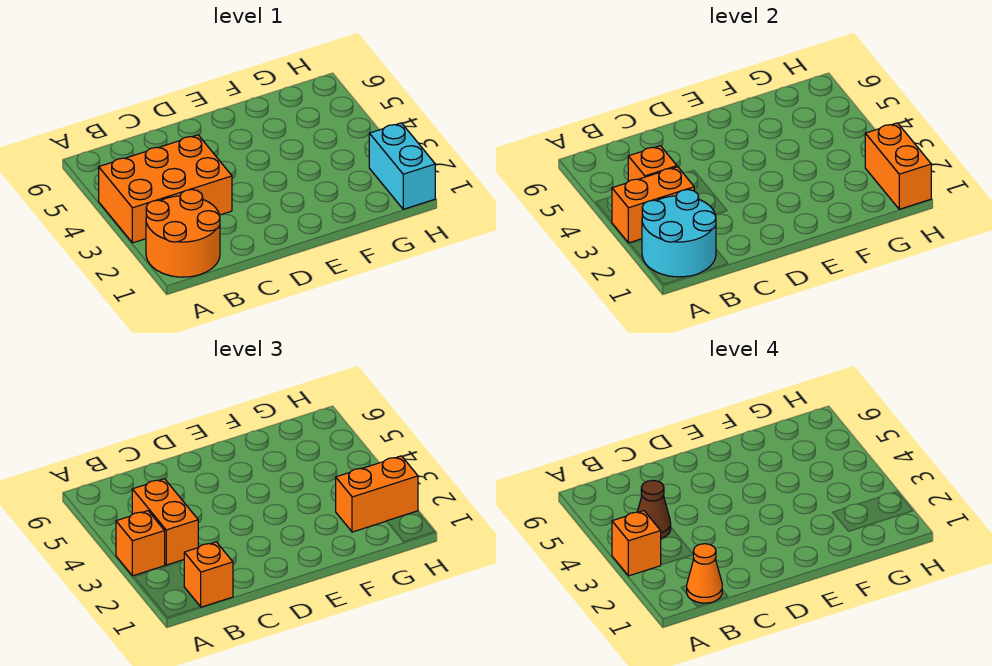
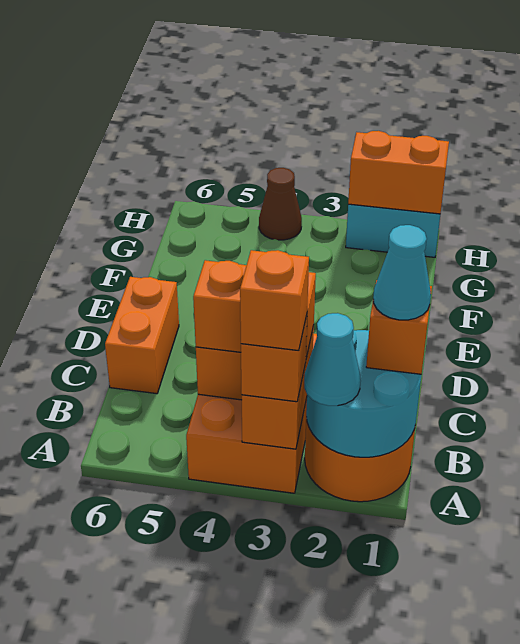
none -> cyan 1x1 cone [304,313,361,406]
orange 1x1 cone [687,544,722,603] -> cyan 1x1 cone [373,225,431,320]
brown 1x1 cone [637,480,671,538] -> brown 1x1 cone moved to [259,168,302,240]
orange 1x2 brick [336,456,418,532] -> orange 1x2 brick moved to [105,277,179,394]

